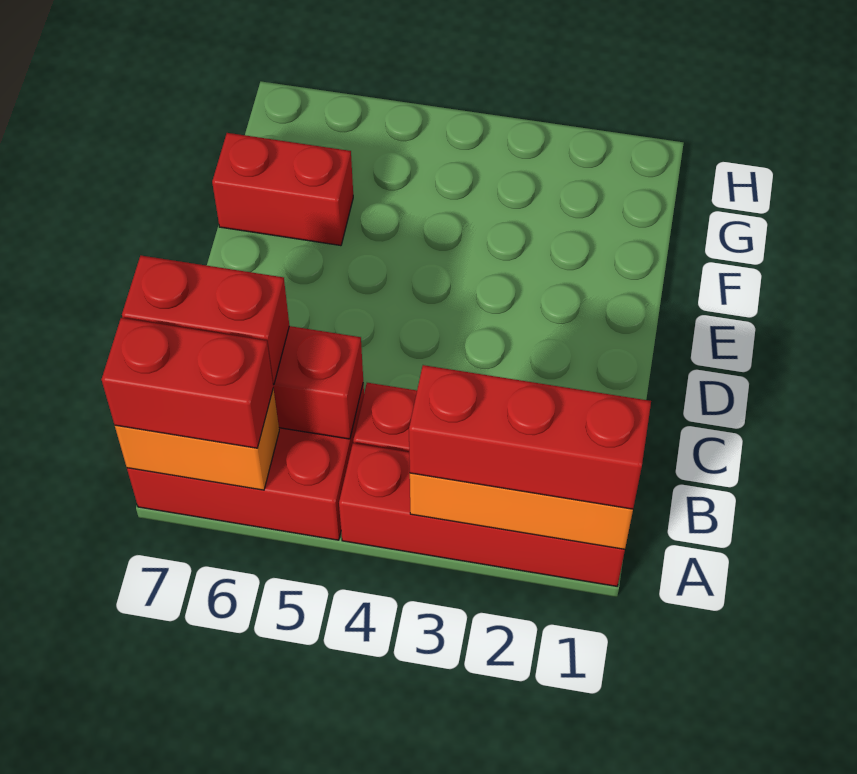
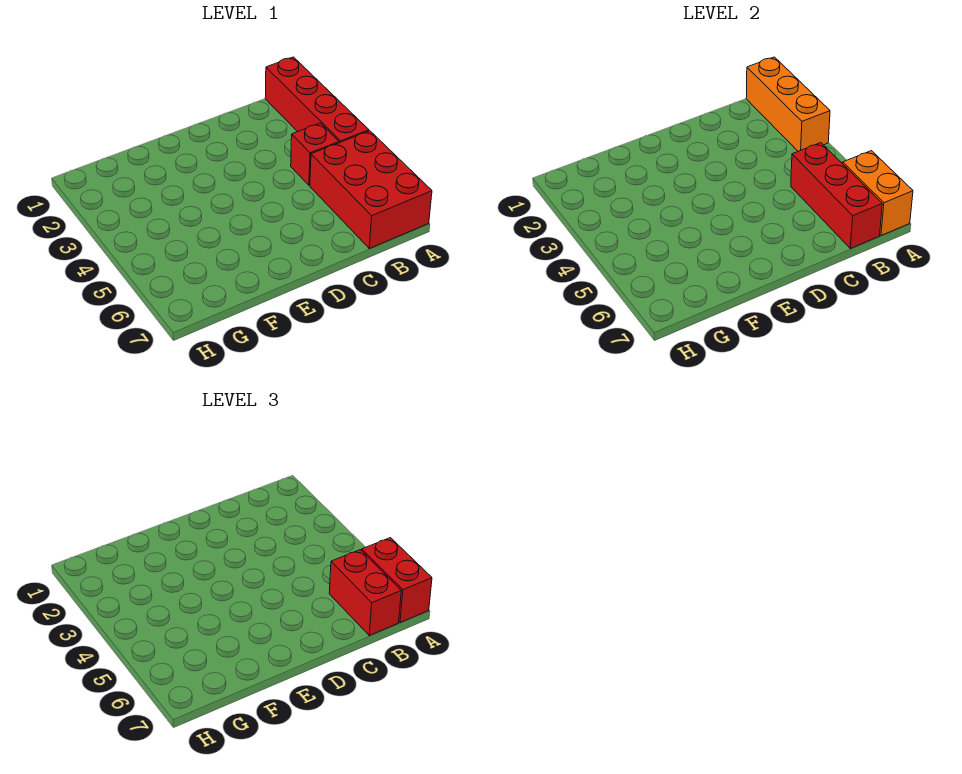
red 1x3 brick [409,365,651,509] -> none
red 1x2 brick [212,133,353,246] -> none

